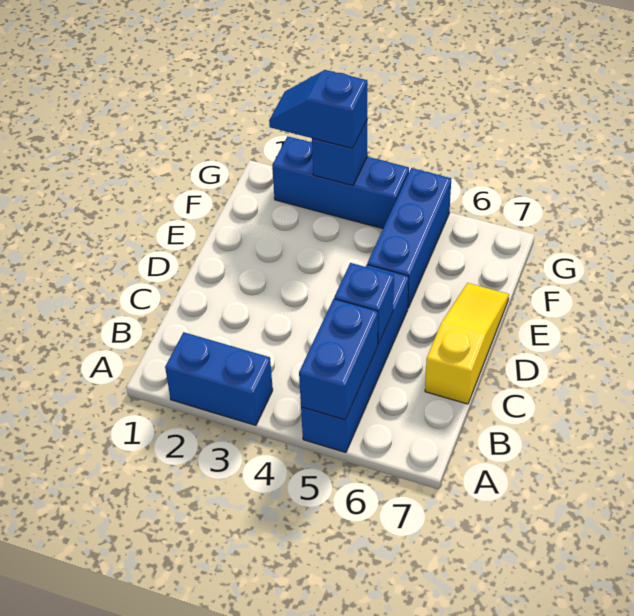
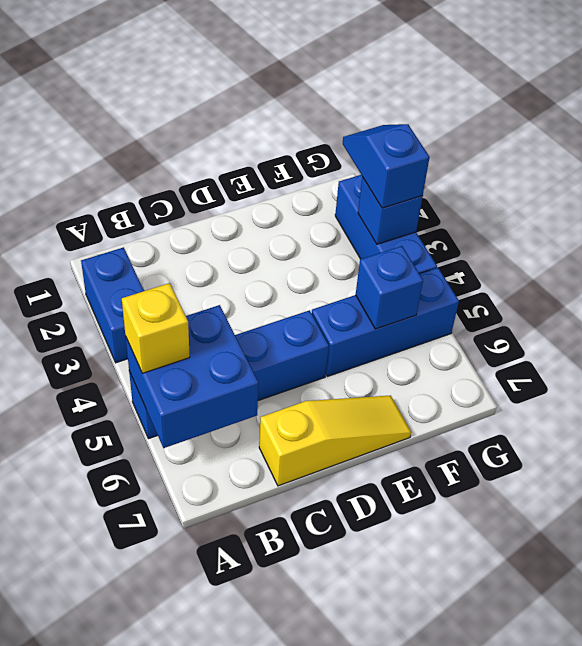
blue 1x2 brick [299,299,378,420] -> blue 2x2 brick [126,305,258,448]
none -> yellow 1x1 brick [122,283,190,373]
blue 1x1 brick [334,263,394,344] -> blue 1x1 brick moved to [356,246,423,329]

